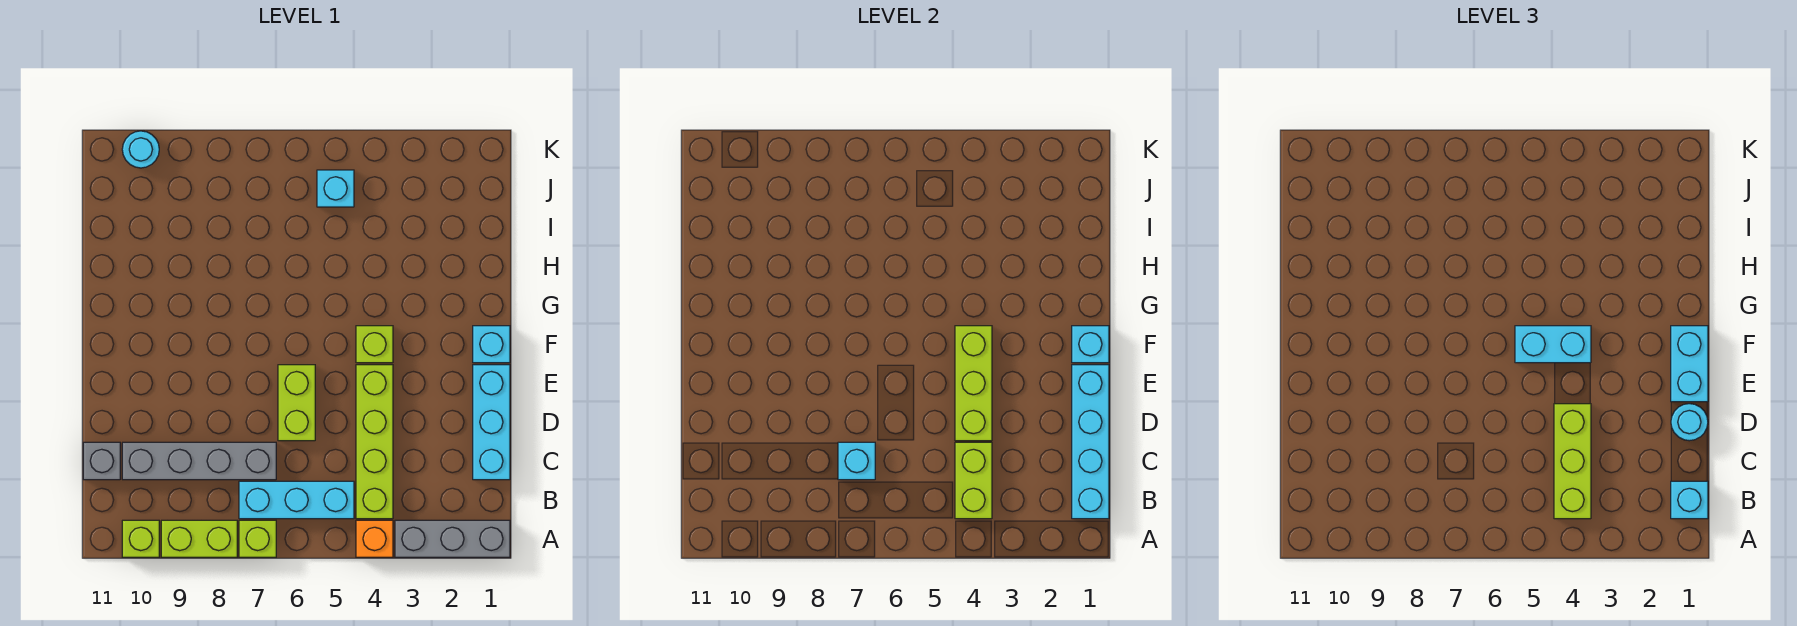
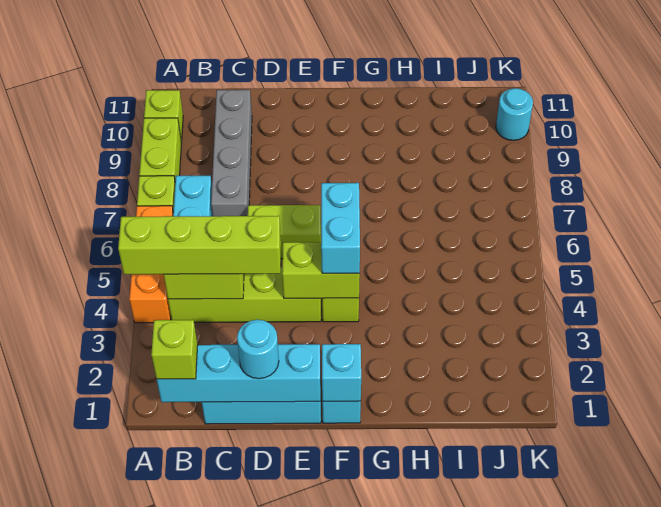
grey 1x3 brick [395,520,510,557] -> none
orange 1x1 brick [356,520,393,557] -> orange 1x3 brick [129,206,173,323]
cyan 1x1 brick [1671,481,1708,519] -> lime 1x1 brick [151,320,198,379]
lime 1x3 brick [1554,404,1591,519] -> lime 1x4 brick [118,216,281,274]
cyan 1x1 brick [838,442,875,480] -> none
grey 1x1 brick [83,442,120,480] -> none
lime 1x3 brick [955,326,992,441] -> lime 1x2 brick [282,242,360,298]
cyan 1x2 brick [1671,326,1708,402] -> none
cyan 1x1 brick [317,170,354,207] -> none

